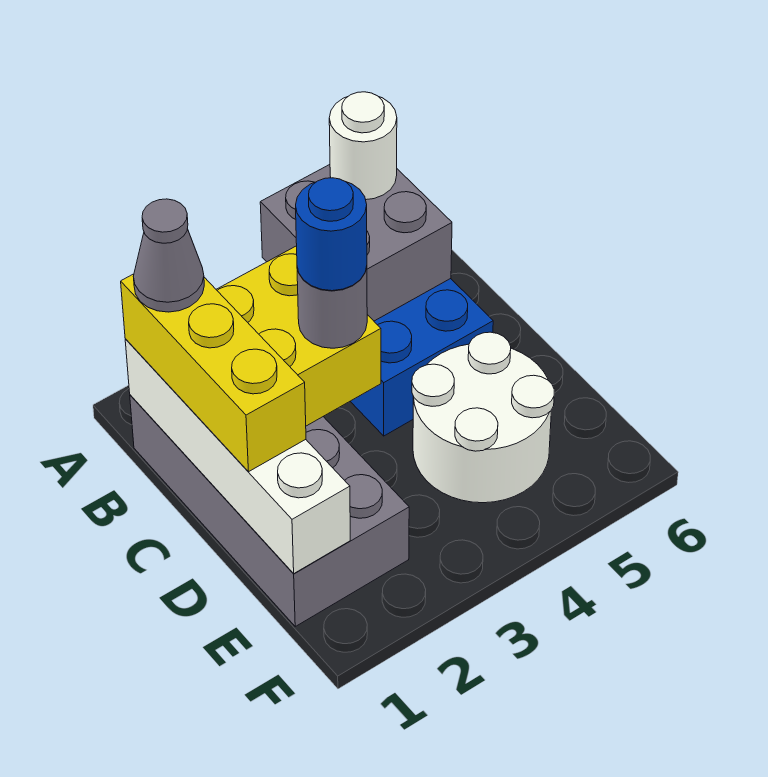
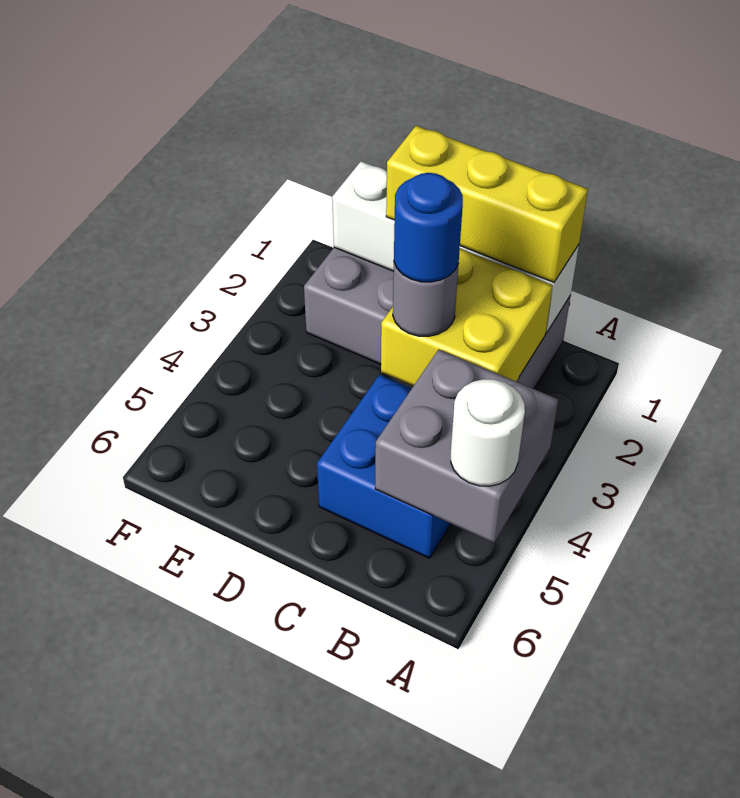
grey 1x1 cone [133,199,204,312] -> none
white 2x2 round brick [412,332,554,503] -> none

